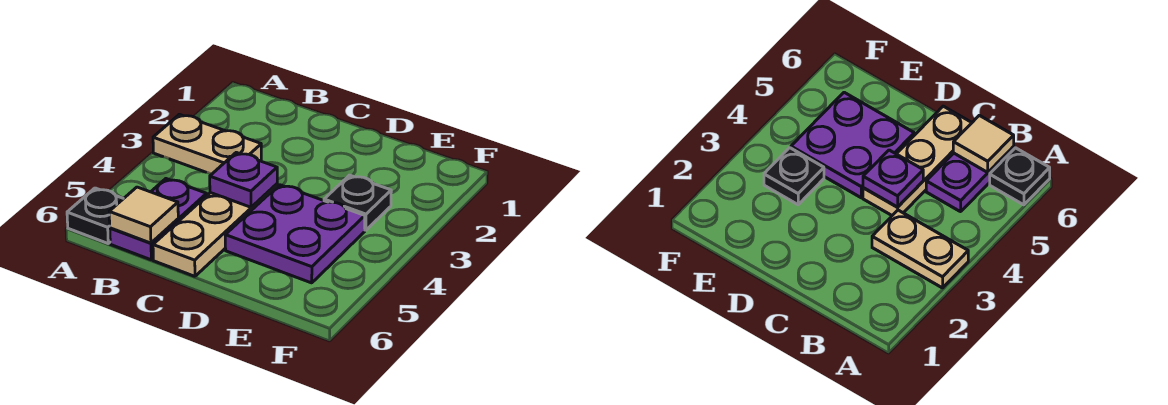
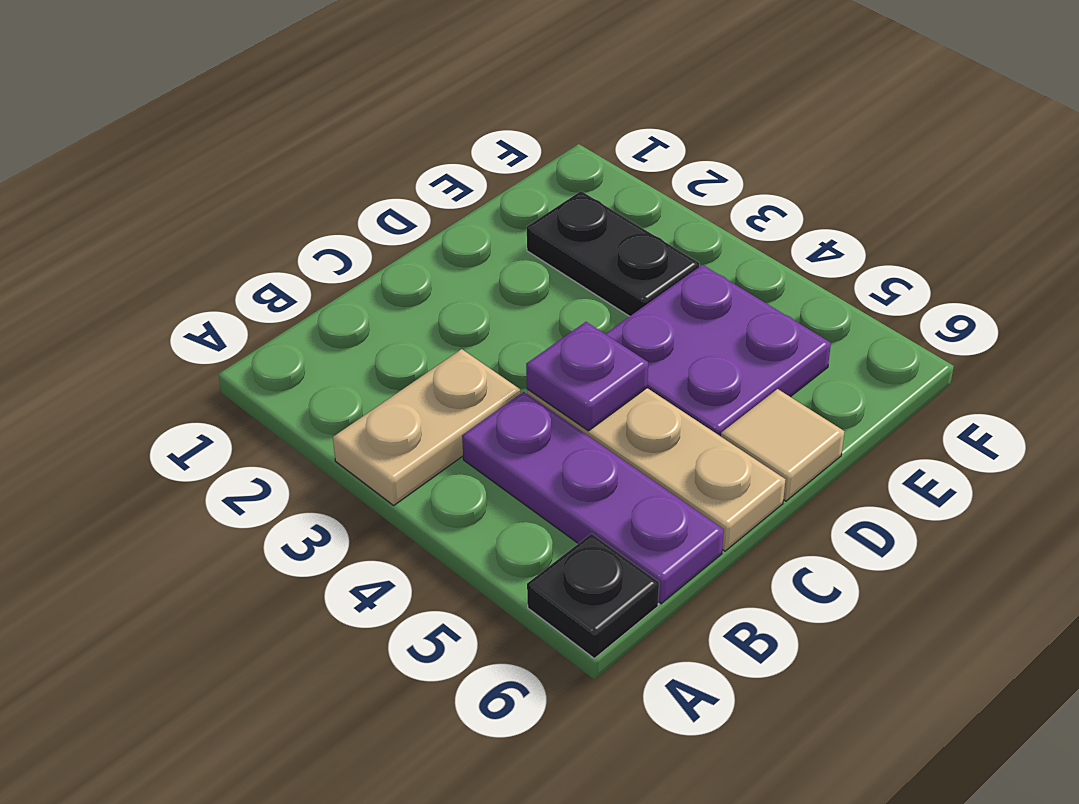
purple 1x2 plate [110,179,207,260] -> purple 1x3 plate [462,392,724,604]
tan 1x1 tile [109,187,178,243] -> tan 1x1 tile moved to [721,389,845,501]
black 1x1 plate [324,175,391,230] -> black 1x2 plate [527,191,699,316]

